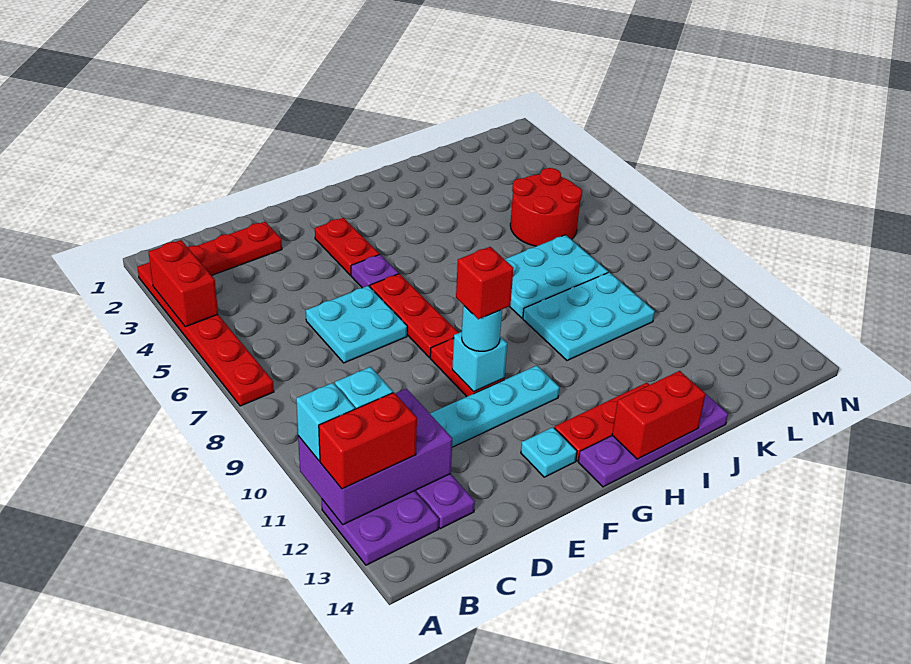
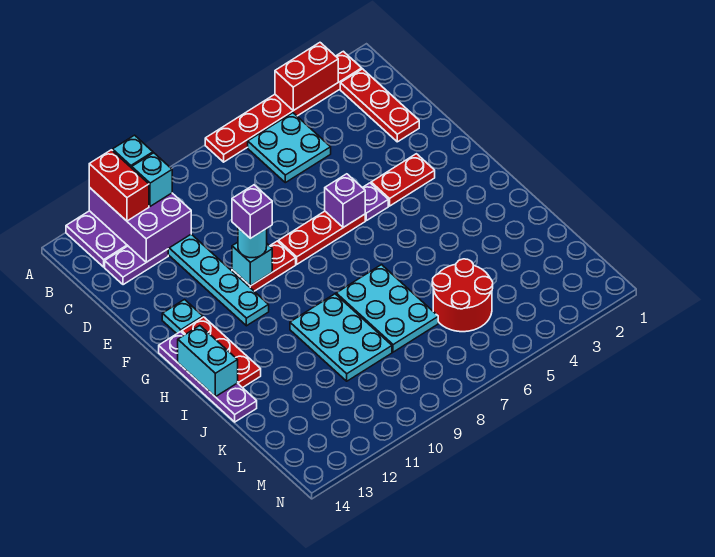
cyan 2x2 plate [306,286,407,363] -> cyan 2x2 plate moved to [248,113,331,183]
none -> purple 1x1 brick [325,174,365,228]
red 1x1 brick [456,247,514,319] -> purple 1x1 brick [232,185,272,238]
red 1x2 brick [612,371,706,459] -> cyan 1x2 brick [178,326,238,397]

